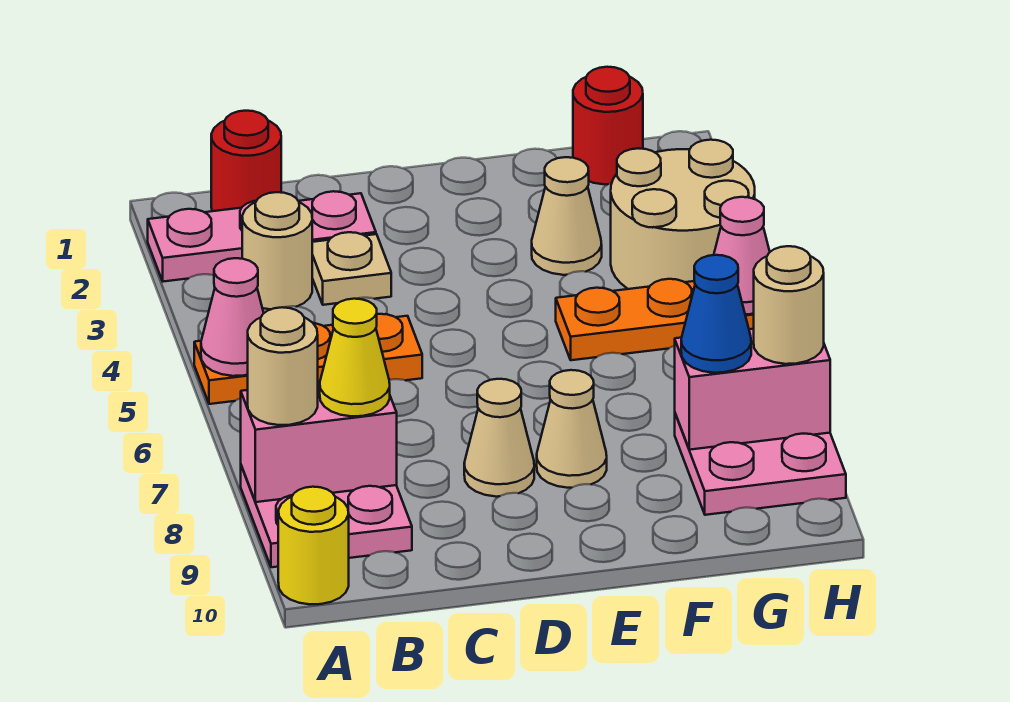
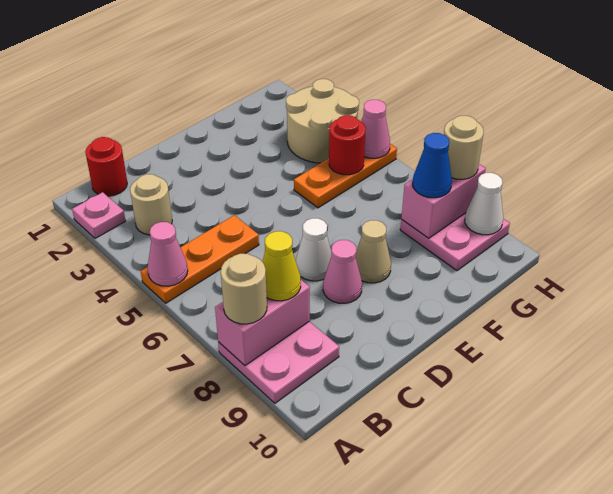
pink 1x3 plate [148,191,376,282] -> pink 1x1 plate [72,192,126,238]
yellow 1x1 round brick [278,487,349,604] -> none
tan 1x1 plate [312,232,391,305] -> none
none -> white 1x1 cone [296,218,331,281]
tan 1x1 cone [464,379,534,497] -> pink 1x1 cone [323,240,362,303]
tan 1x1 cone [532,157,602,275] -> none
red 1x1 round brick [573,67,643,184] -> red 1x1 round brick moved to [329,115,366,175]
none -> white 1x1 cone [465,173,503,235]

